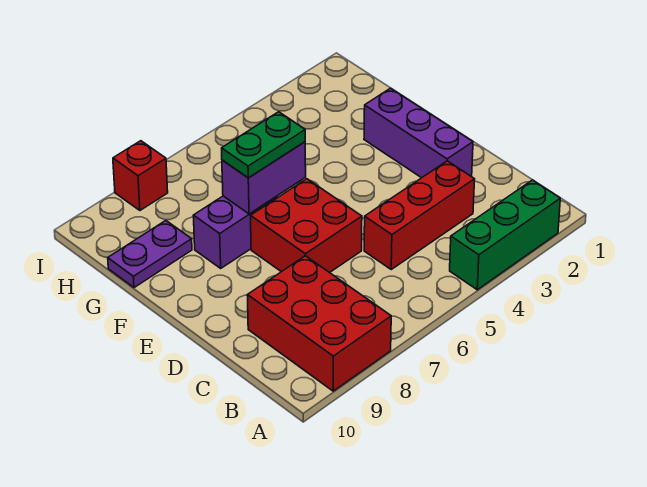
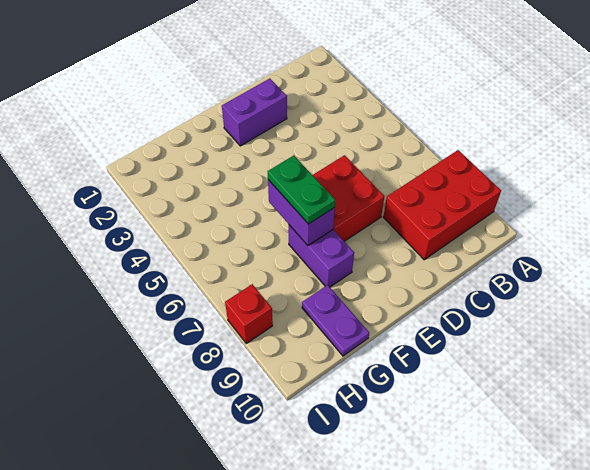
green 1x3 brick [450,180,560,290] -> none
red 1x3 brick [364,161,475,269] -> none
purple 1x3 brick [364,88,473,178] -> purple 1x2 brick [222,78,287,146]

